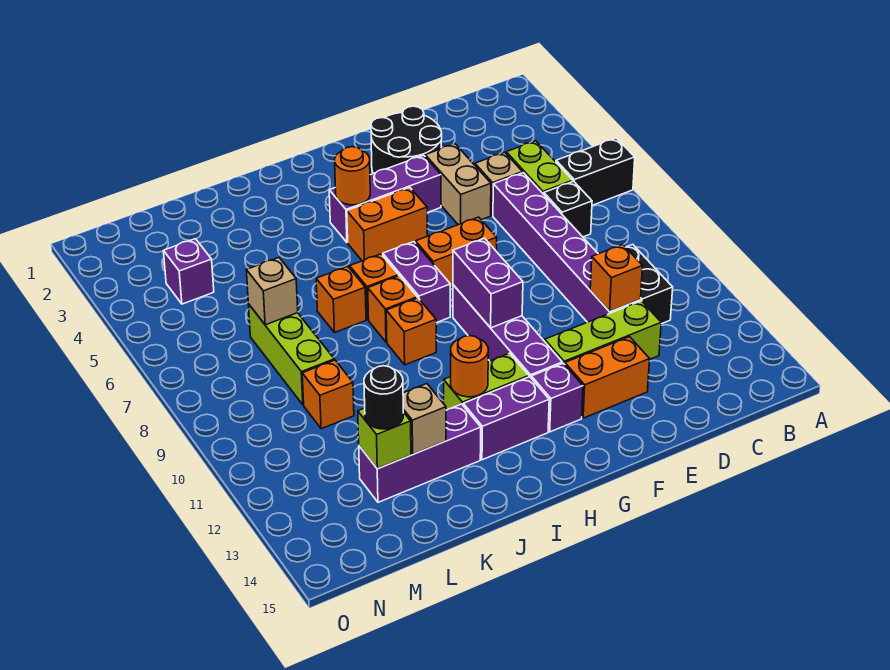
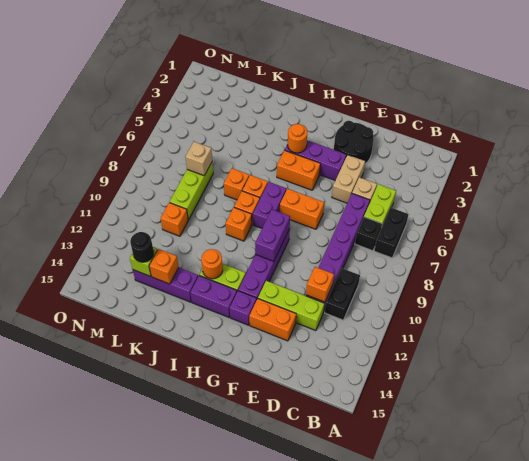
black 1x2 brick [556,138,635,205] -> black 1x2 brick turned to [374,207,409,258]
tan 1x1 brick [403,384,446,454] -> orange 1x1 brick [149,249,179,284]
purple 1x1 brick [164,239,214,304] -> none

